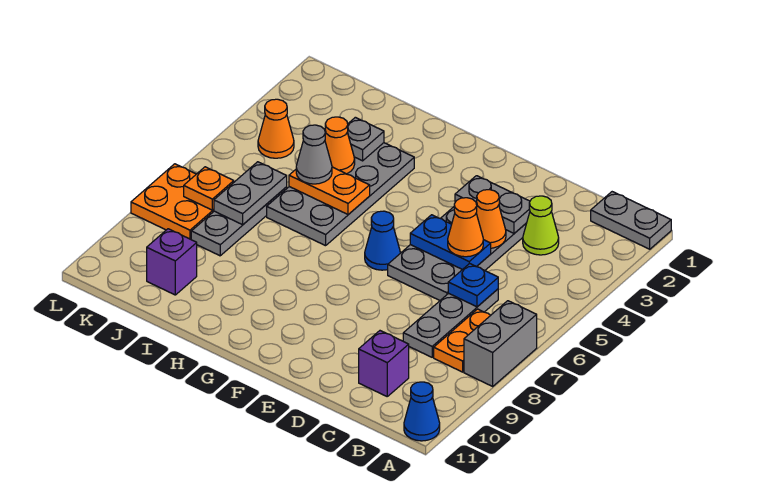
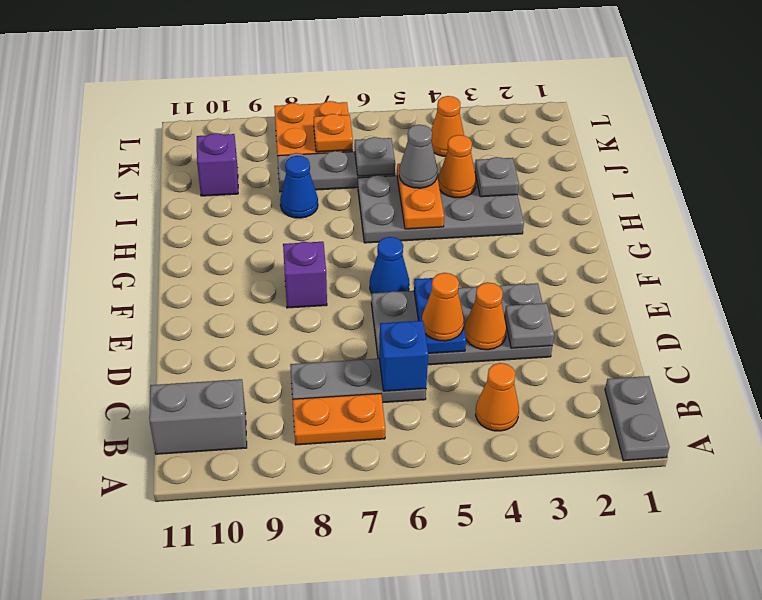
grey 1x2 brick [464,301,537,386] -> grey 1x2 brick moved to [149,379,247,454]
blue 1x1 cone [404,382,440,441] -> blue 1x1 cone moved to [280,156,318,218]
none -> orange 1x1 cone [476,363,519,431]
lime 1x1 cone [523,196,559,255] -> none
blue 1x1 plate [448,263,498,307] -> blue 1x1 brick [379,321,428,391]
purple 1x1 brick [359,331,409,396] -> purple 1x1 brick moved to [283,242,327,308]
grey 1x2 plate [455,176,530,233] -> grey 1x1 plate [505,303,554,348]
grey 1x2 plate [214,162,287,225] -> grey 1x1 plate [355,137,395,176]

